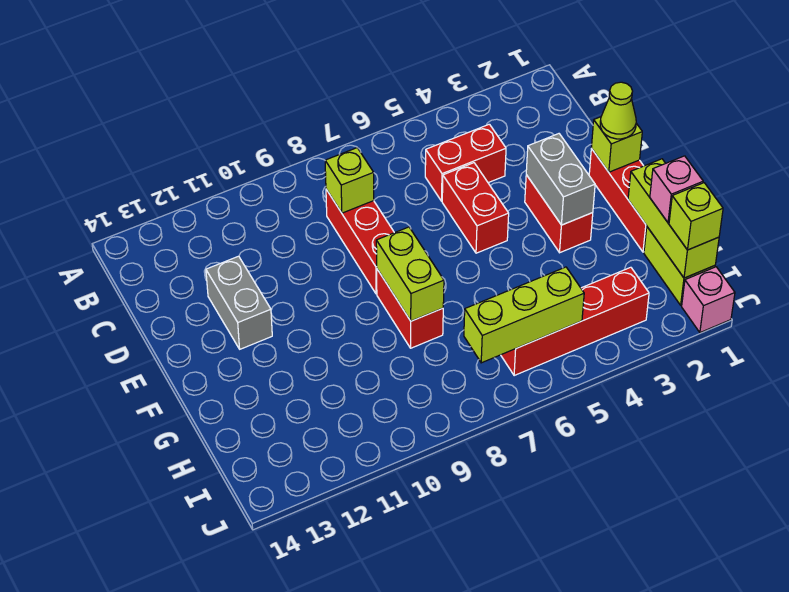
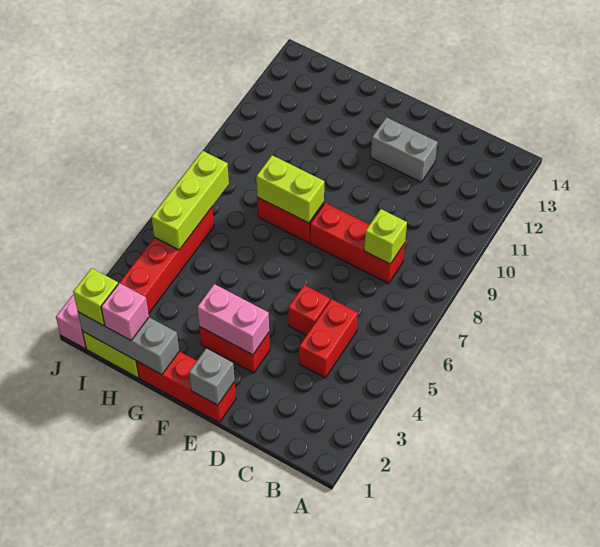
red 1x2 brick [442,163,509,253] -> red 1x1 brick [288,285,330,335]
lime 1x1 brick [591,117,642,172] -> grey 1x1 brick [189,348,235,405]
lime 1x1 cone [600,82,636,139] -> none
grey 1x2 brick [526,134,595,225] -> pink 1x2 brick [197,284,269,355]
lime 1x3 brick [628,159,719,278] -> grey 1x3 brick [78,312,179,375]

